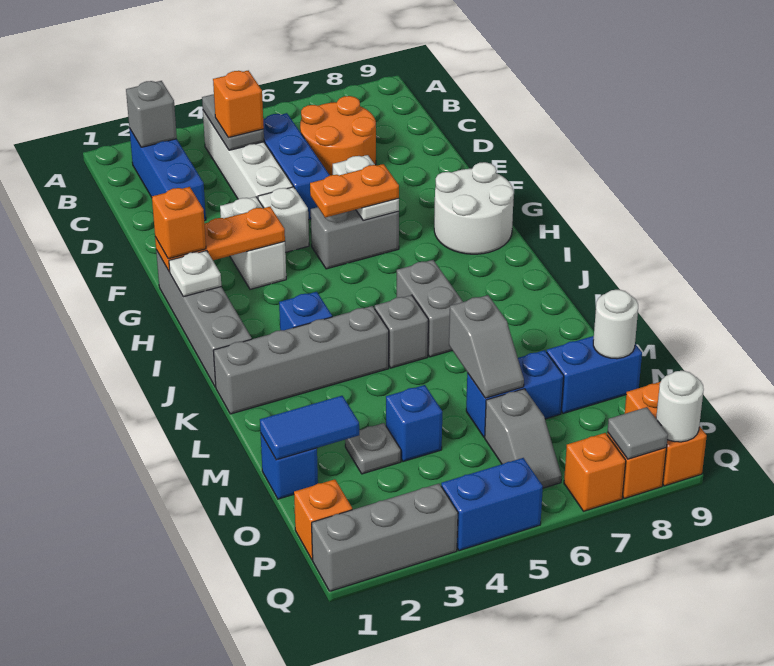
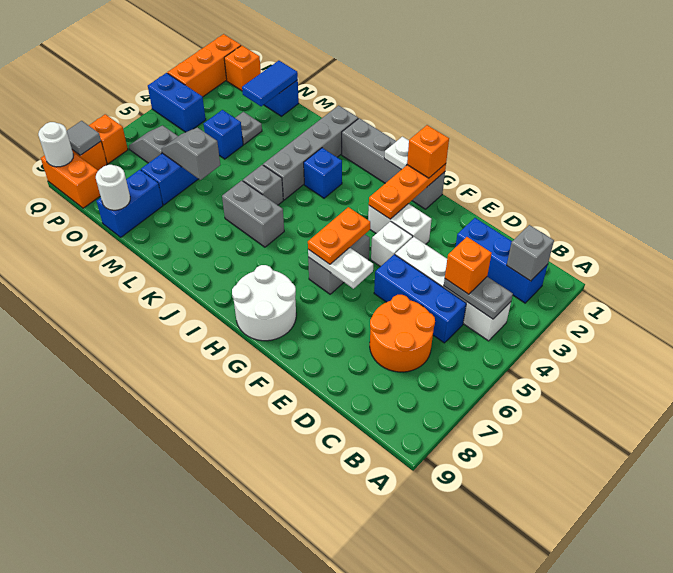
grey 1x3 brick [312,484,458,591] -> orange 1x3 brick [168,34,241,97]
blue 1x2 brick [441,458,543,551] -> blue 1x2 brick turned to [148,73,206,132]

